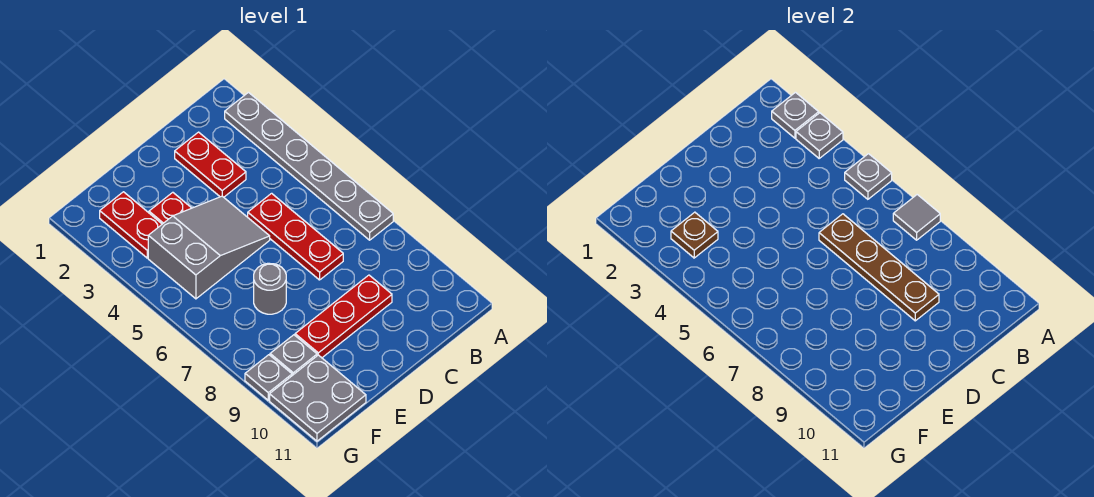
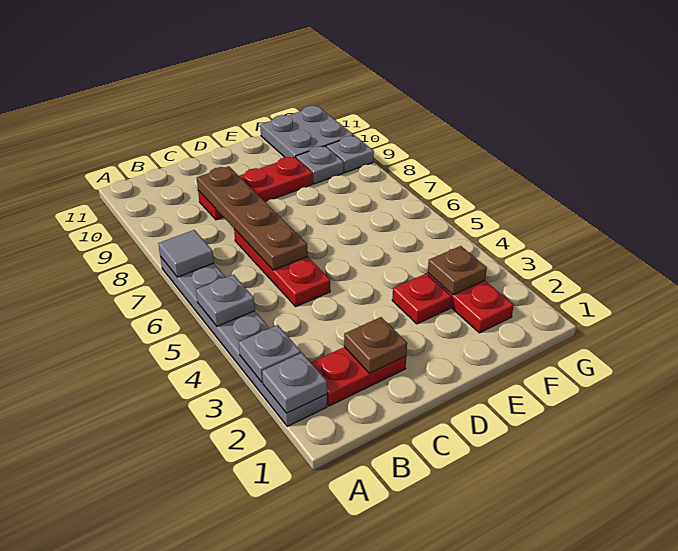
red 1x2 plate [175,132,246,197] -> red 1x2 plate turned to [311,347,406,406]
none -> brown 1x1 plate [344,317,407,373]
grey 2x3 slope [148,196,270,299] -> none
grey 1x1 round brick [254,263,286,314] -> none

